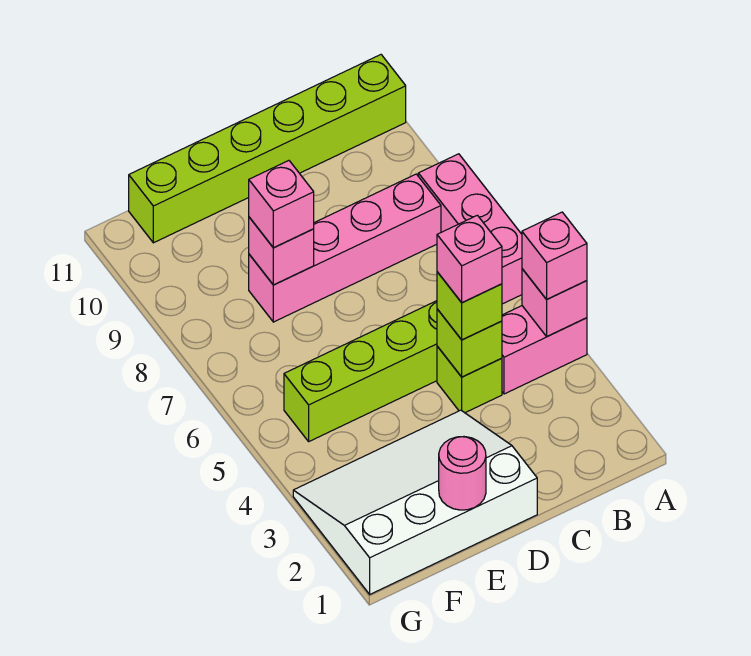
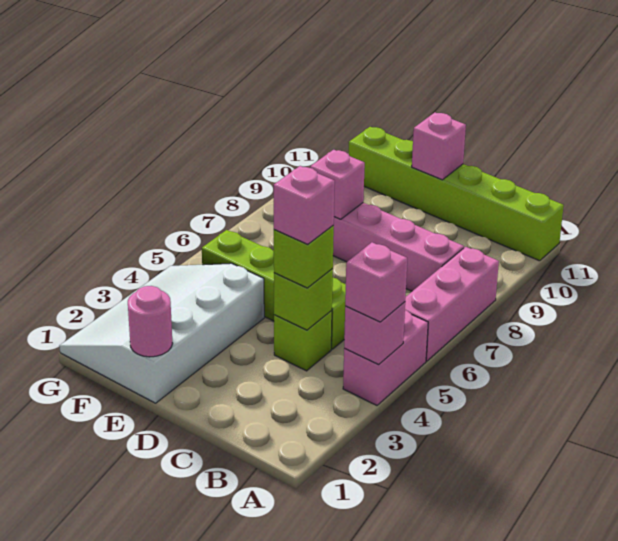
pink 1x2 brick [502,306,587,394] -> pink 1x2 brick turned to [343,310,428,405]
white 3x4 slope [293,410,537,594] -> white 3x4 slope turned to [59,263,264,403]
pink 1x1 brick [249,161,314,248] -> pink 1x1 brick moved to [412,113,466,180]

